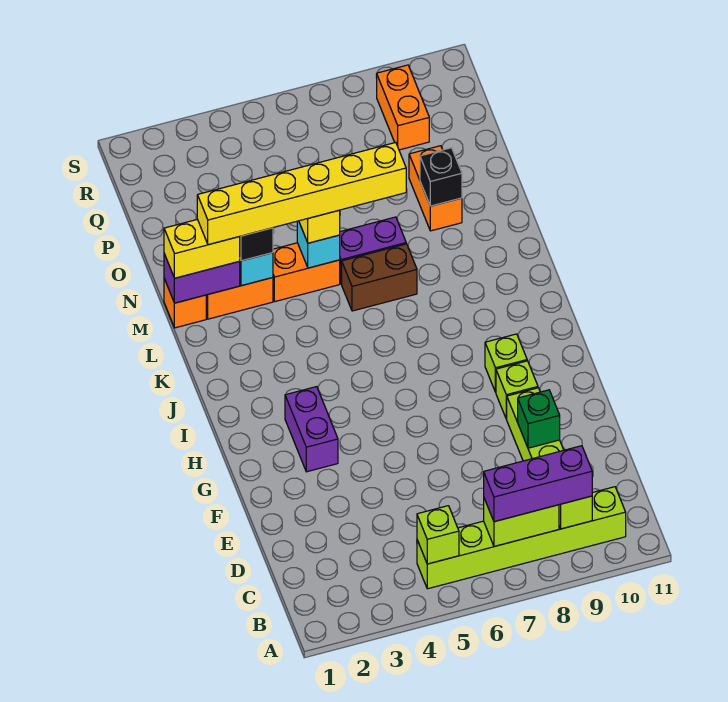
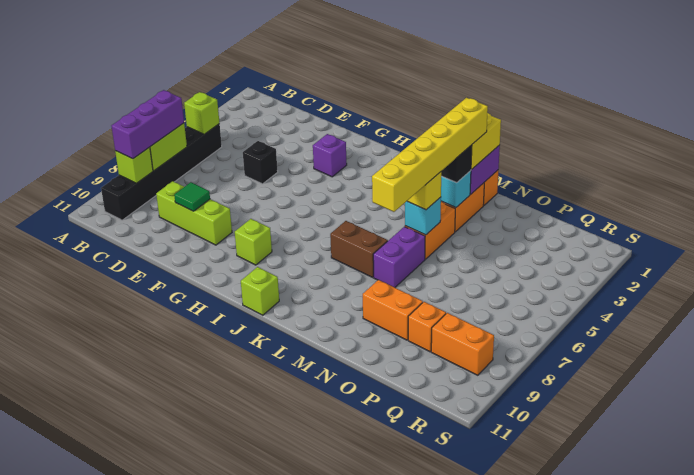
lime 1x6 brick [417,487,626,589] -> black 1x6 brick [101,124,222,220]
green 1x1 brick [518,390,560,448] -> green 1x1 tile [174,182,210,211]
purple 1x2 brick [285,387,338,472] -> purple 1x1 brick [313,134,347,177]
lime 1x1 brick [496,361,538,419] -> lime 1x1 brick moved to [241,267,279,315]
brown 1x2 brick [342,244,417,311] -> brown 1x2 brick turned to [330,221,388,277]
black 1x1 brick [420,148,462,206] -> black 1x1 brick moved to [243,141,278,184]
none -> orange 1x1 brick [408,302,446,352]

